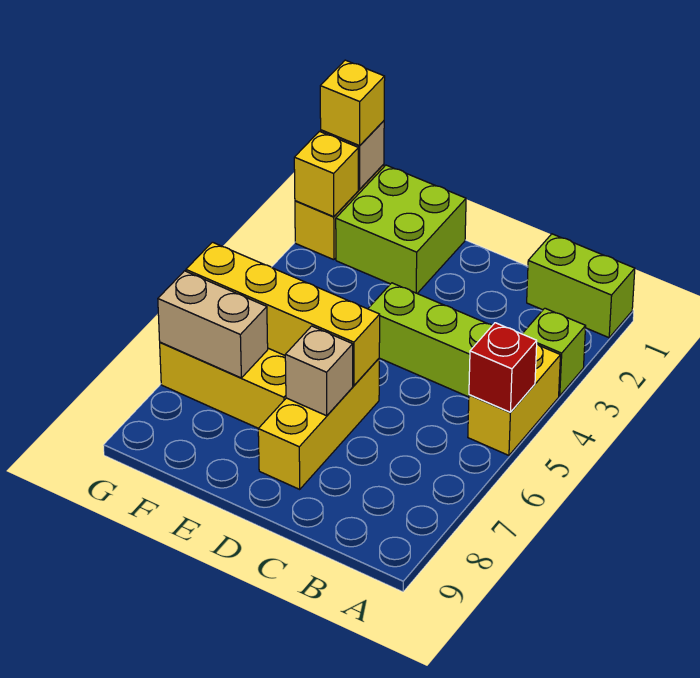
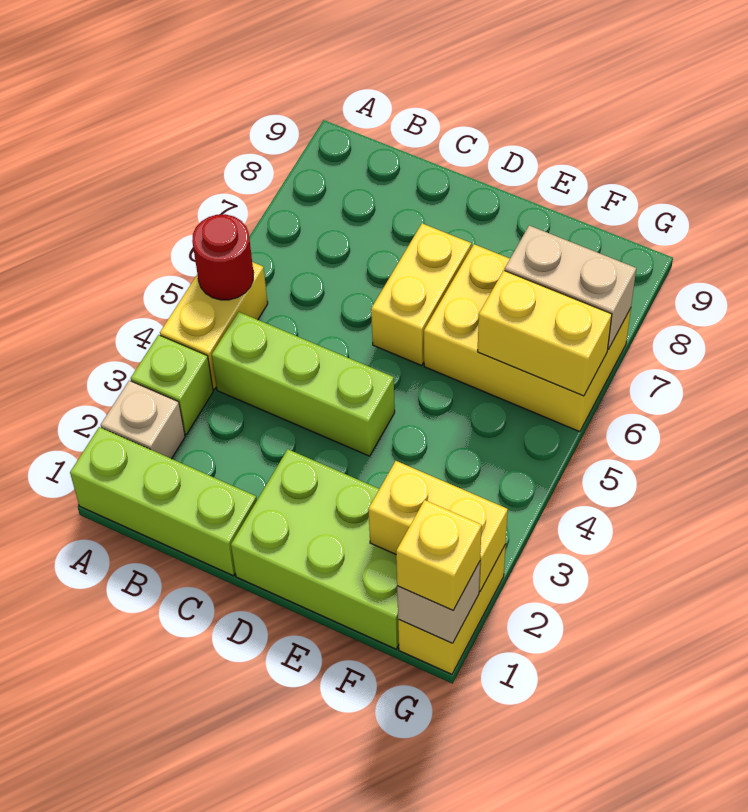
lime 1x2 brick [527,234,635,338] -> lime 1x3 brick [70,427,257,576]
red 1x1 brick [469,323,537,412] -> red 1x1 round brick [192,214,253,300]
yellow 1x3 brick [258,359,379,489] -> yellow 1x2 brick [371,223,471,365]
yellow 1x4 brick [186,242,380,386] -> yellow 1x2 brick [478,270,612,396]
tan 1x1 brick [285,326,353,416] -> tan 1x1 brick moved to [101,380,185,459]
lime 2x2 brick [336,165,466,293] -> lime 2x3 brick [231,449,399,649]
yellow 1x1 brick [294,131,358,217] -> yellow 1x2 brick [368,461,508,591]

